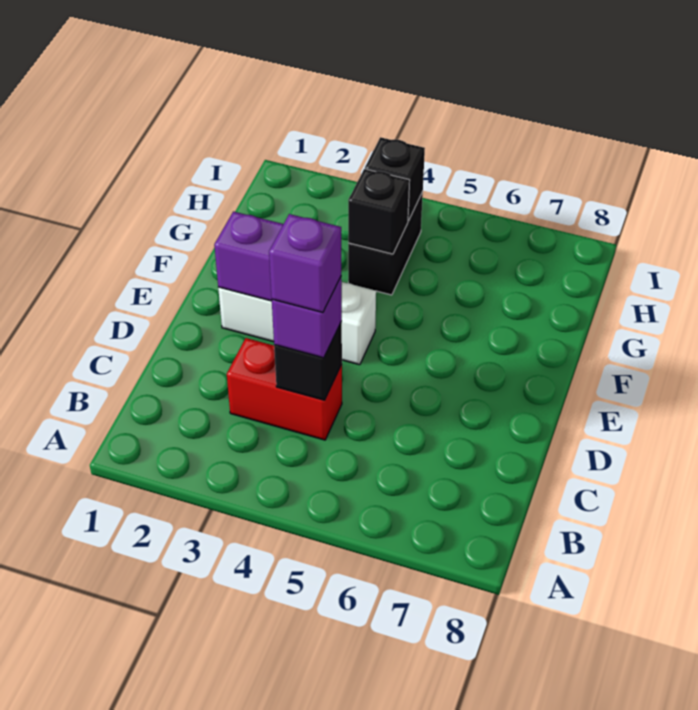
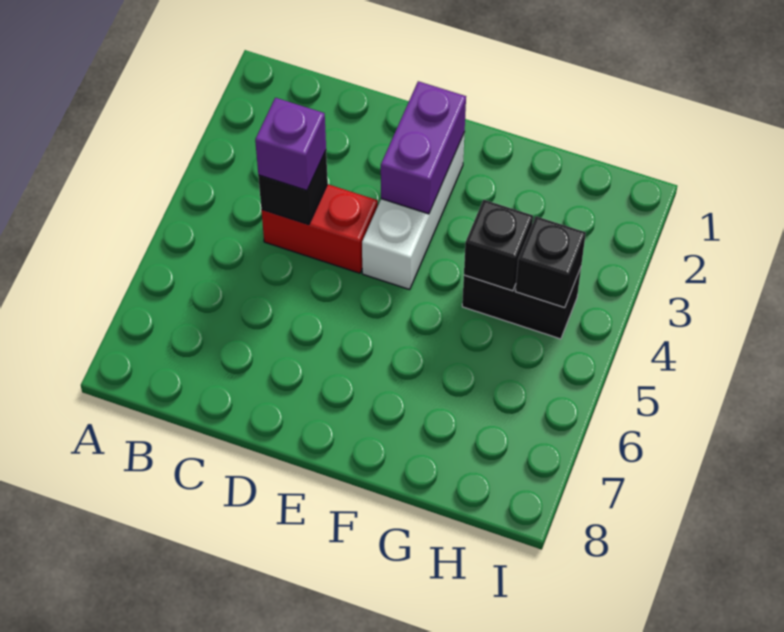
red 1x2 brick [227,338,342,440] -> red 1x2 brick turned to [261,184,378,273]
purple 1x1 brick [269,214,341,313] -> none

